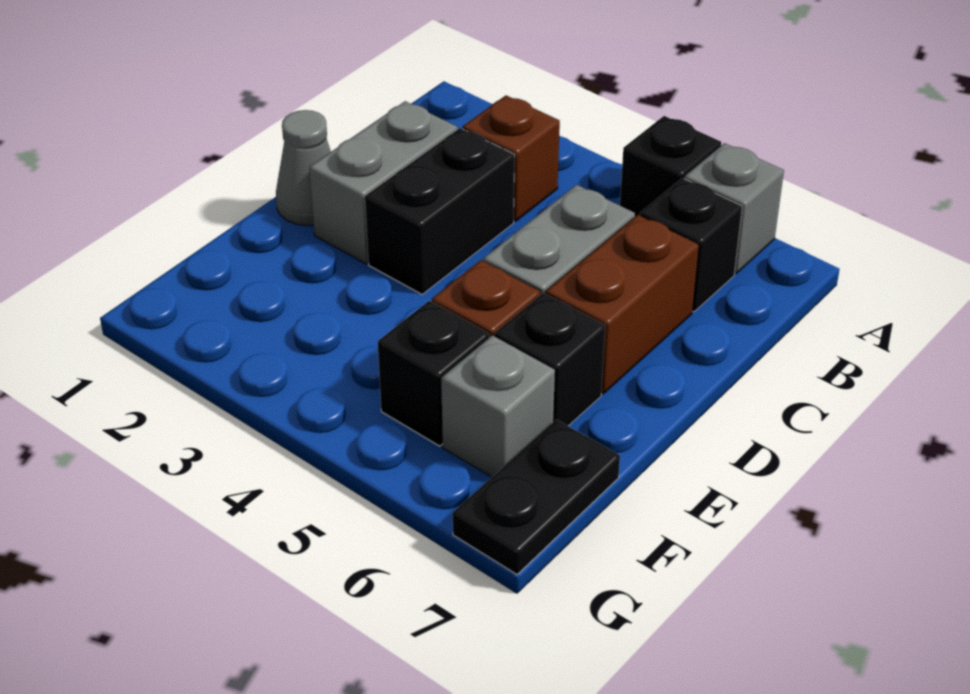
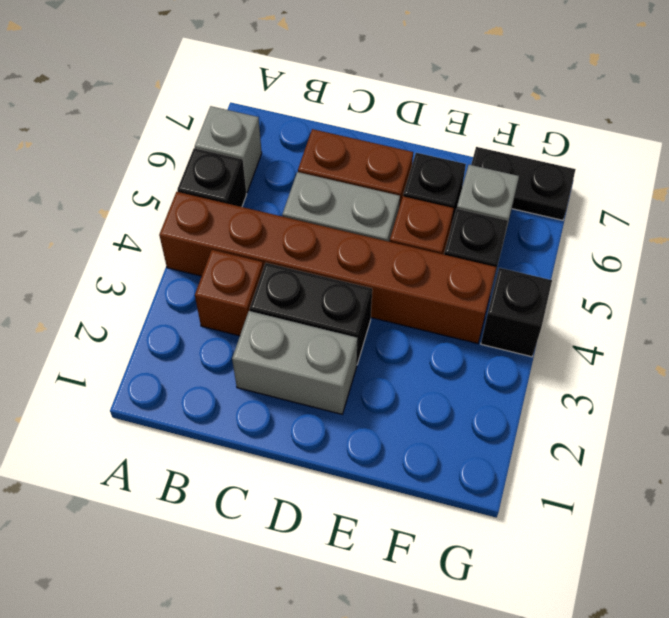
none -> brown 1x6 brick [159,192,496,344]
black 1x1 brick [640,178,742,312] -> black 1x1 brick moved to [481,268,552,357]
grey 1x1 cone [276,110,331,226] -> none

